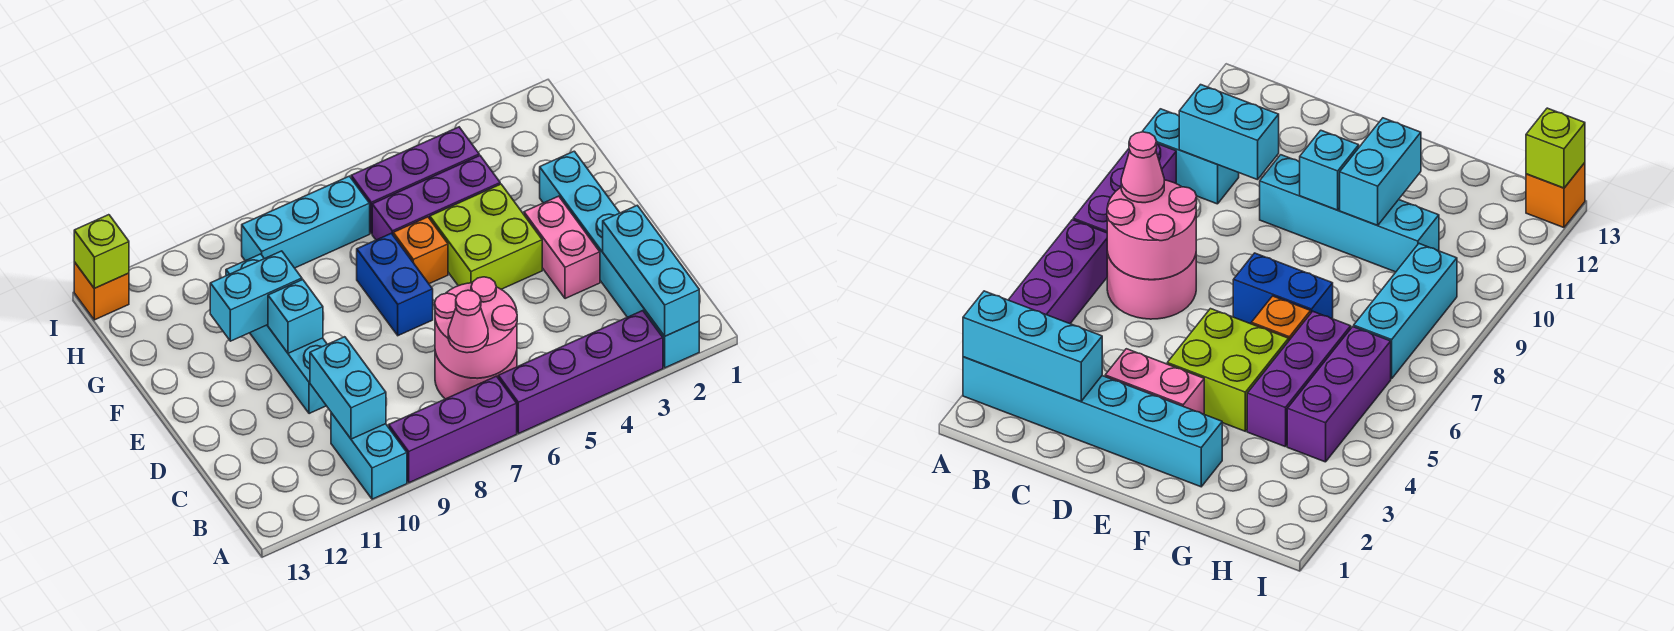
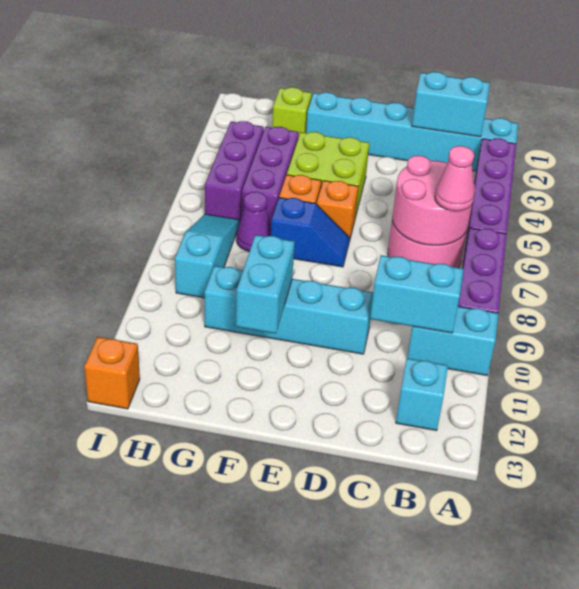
cyan 1x3 brick [603,205,699,336] -> cyan 1x2 brick [412,72,490,137]
pink 1x2 brick [524,196,600,299] -> none
none -> orange 1x1 brick [317,181,358,242]
blue 1x2 brick [357,233,433,336] -> blue 1x2 slope [271,198,350,267]
cyan 1x1 brick [268,280,323,353] -> cyan 1x1 brick moved to [396,358,448,431]
none -> purple 1x1 cone [236,192,271,251]
cyan 1x3 brick [242,176,370,268] -> cyan 1x3 slope [175,214,239,298]
lime 1x1 brick [74,215,129,288] -> lime 1x1 brick moved to [272,87,312,138]

